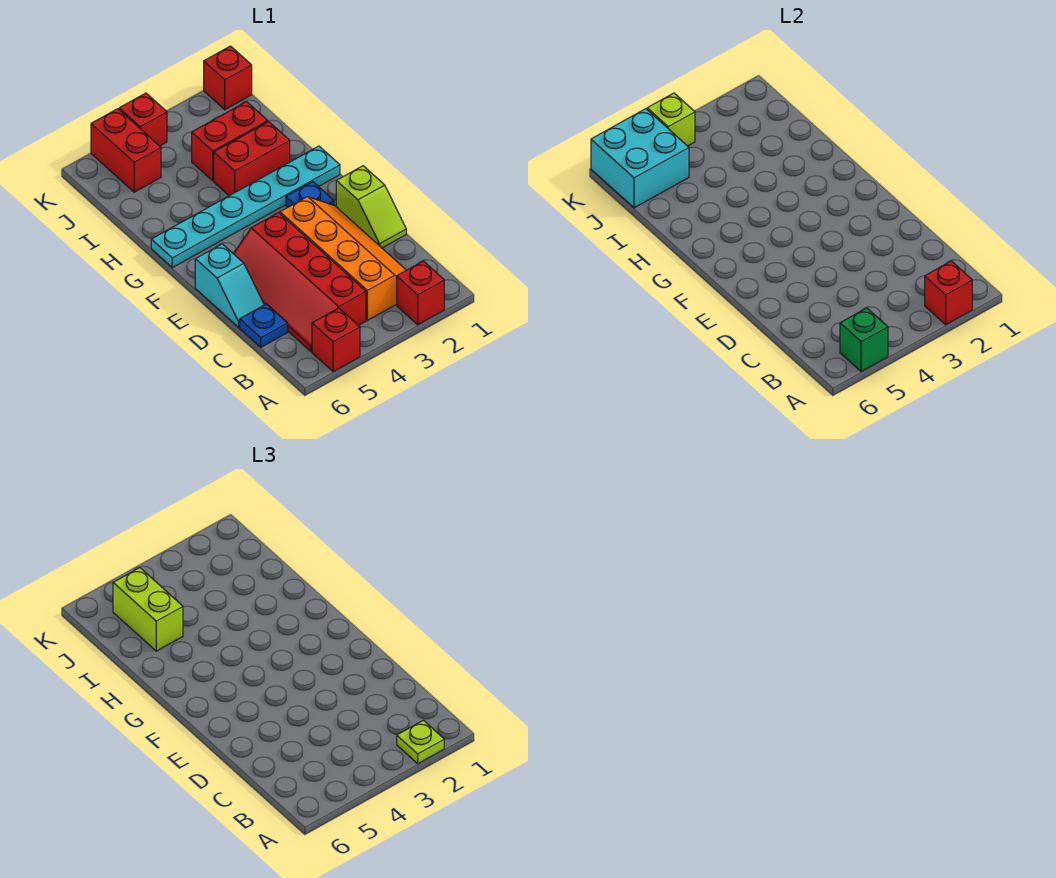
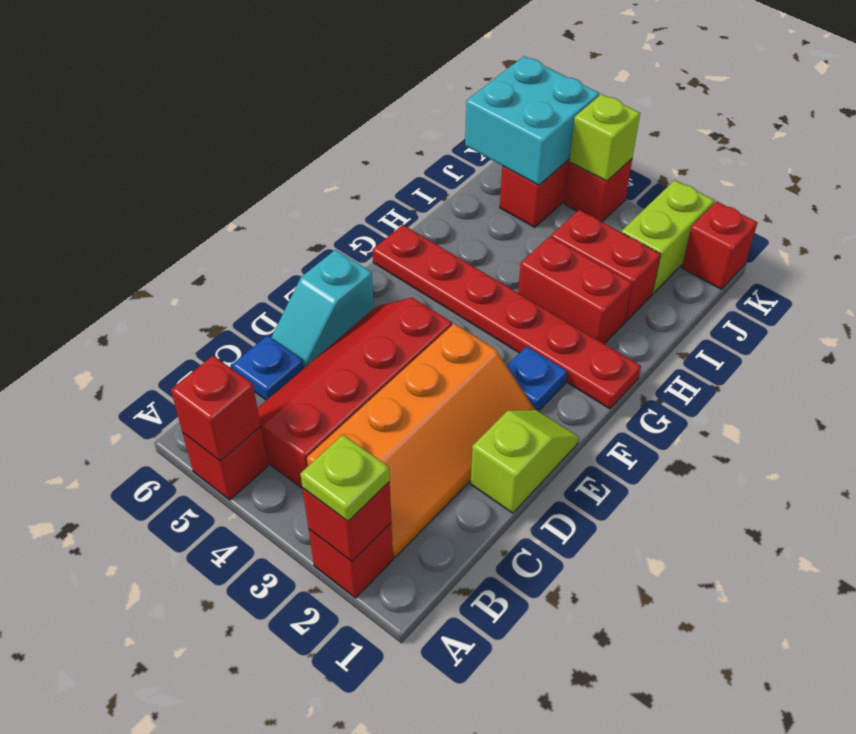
green 1x1 brick [840,308,888,372] -> red 1x1 brick [171,356,261,461]
lime 1x2 slope [336,166,406,248] -> lime 1x2 slope turned to [471,410,579,513]
cyan 1x6 plate [151,146,340,268] -> red 1x6 plate [373,225,641,409]
lime 1x2 brick [113,568,183,651] -> lime 1x2 brick moved to [621,180,714,294]

